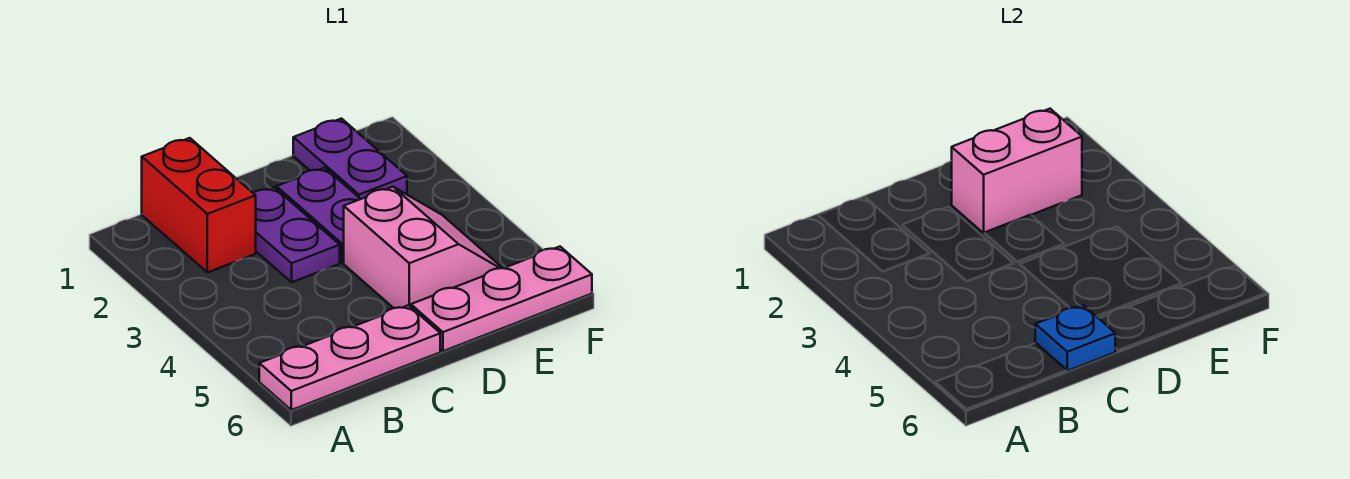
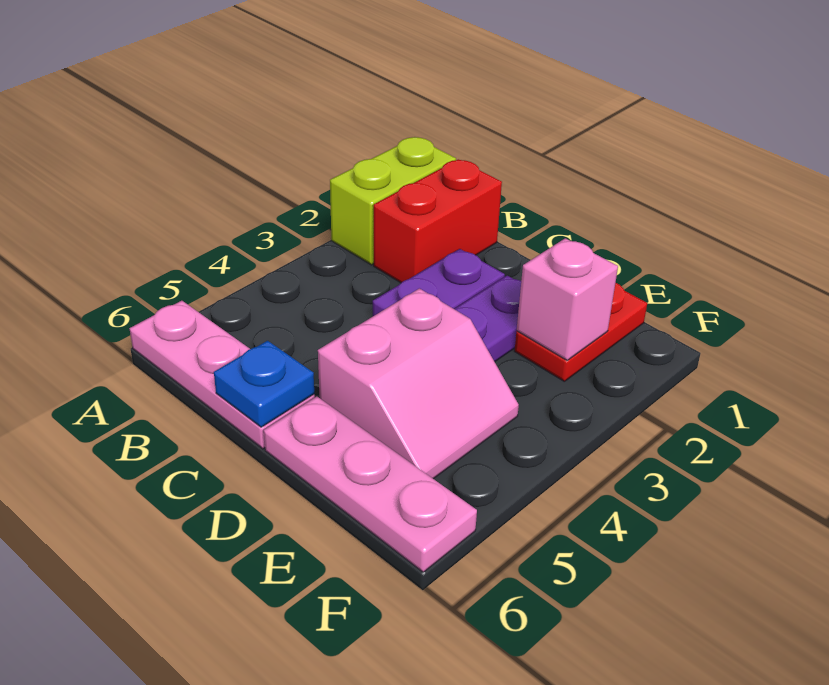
none -> lime 1x2 brick [330,137,456,265]
pink 1x2 brick [952,109,1082,233] -> pink 1x1 brick [517,238,618,360]
purple 1x2 plate [293,119,407,199] -> red 1x2 plate [515,283,647,381]

